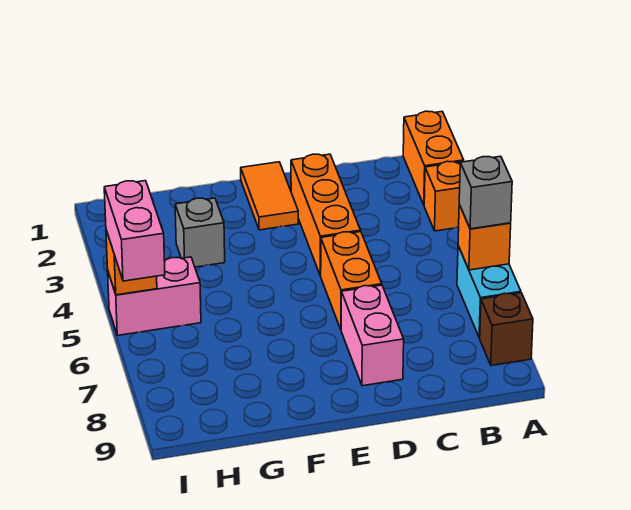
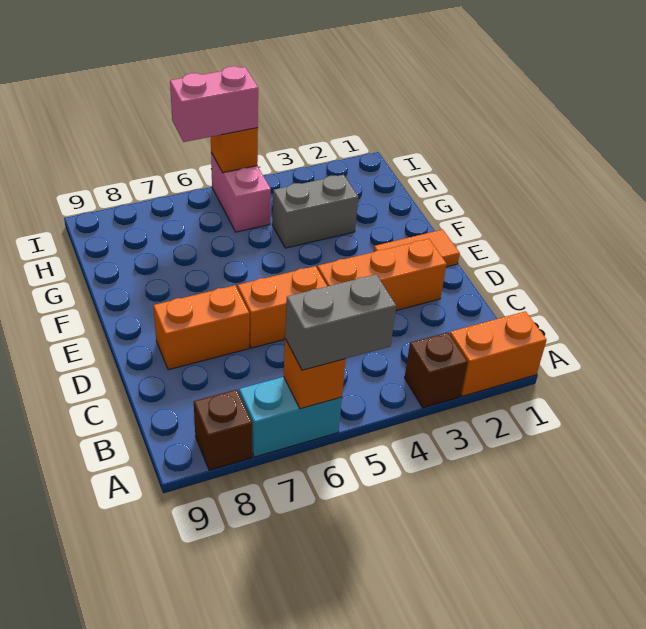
orange 1x1 brick [424,161,464,231] -> brown 1x1 brick [405,332,468,408]
grey 1x1 brick [459,156,512,229] -> grey 1x2 brick [285,274,396,370]
pink 1x2 brick [341,285,404,386] -> orange 1x2 brick [153,285,249,370]
grey 1x1 brick [175,198,225,267] -> grey 1x2 brick [272,175,358,248]

